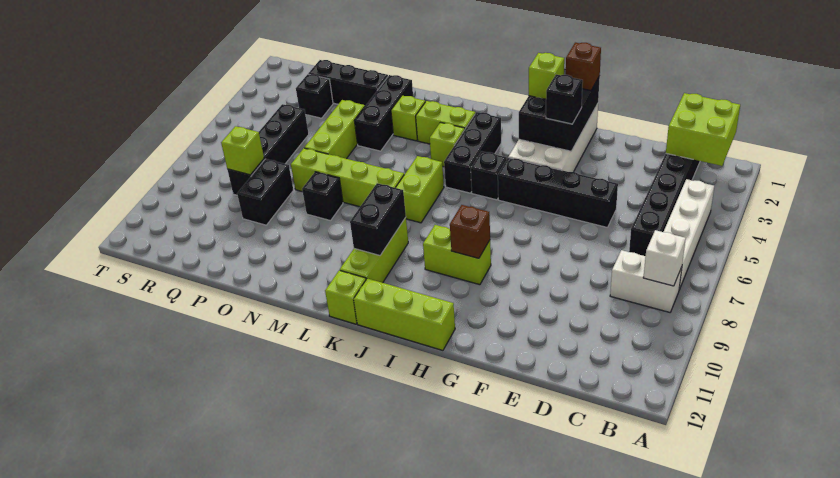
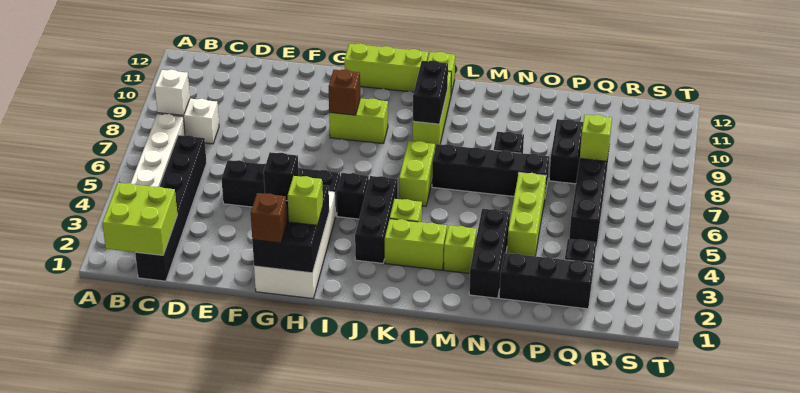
lime 1x4 brick [291,148,404,207] -> black 1x4 brick [432,144,549,196]

